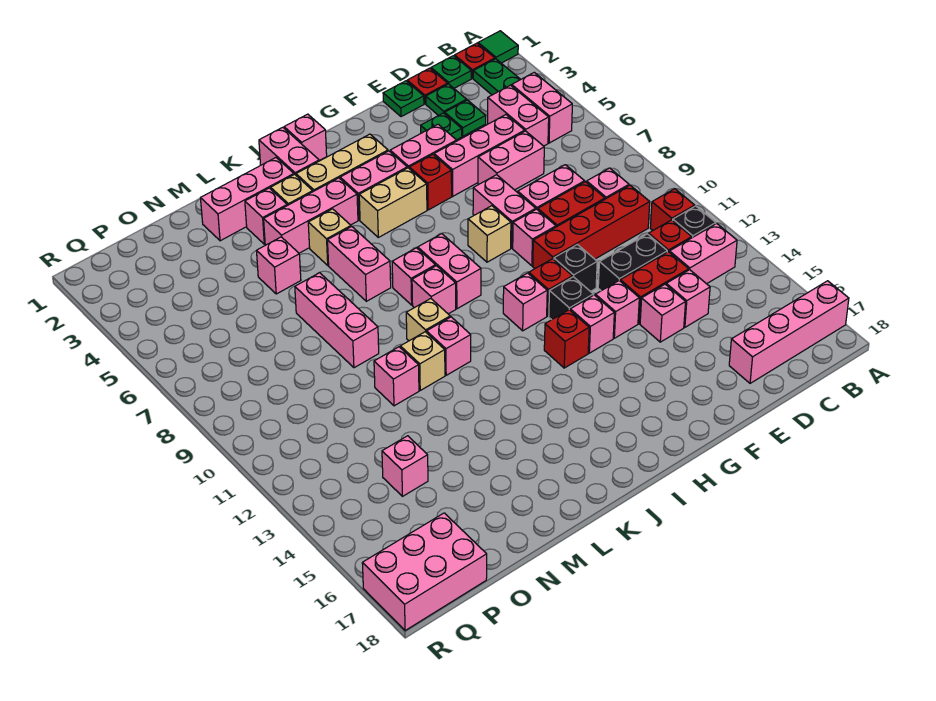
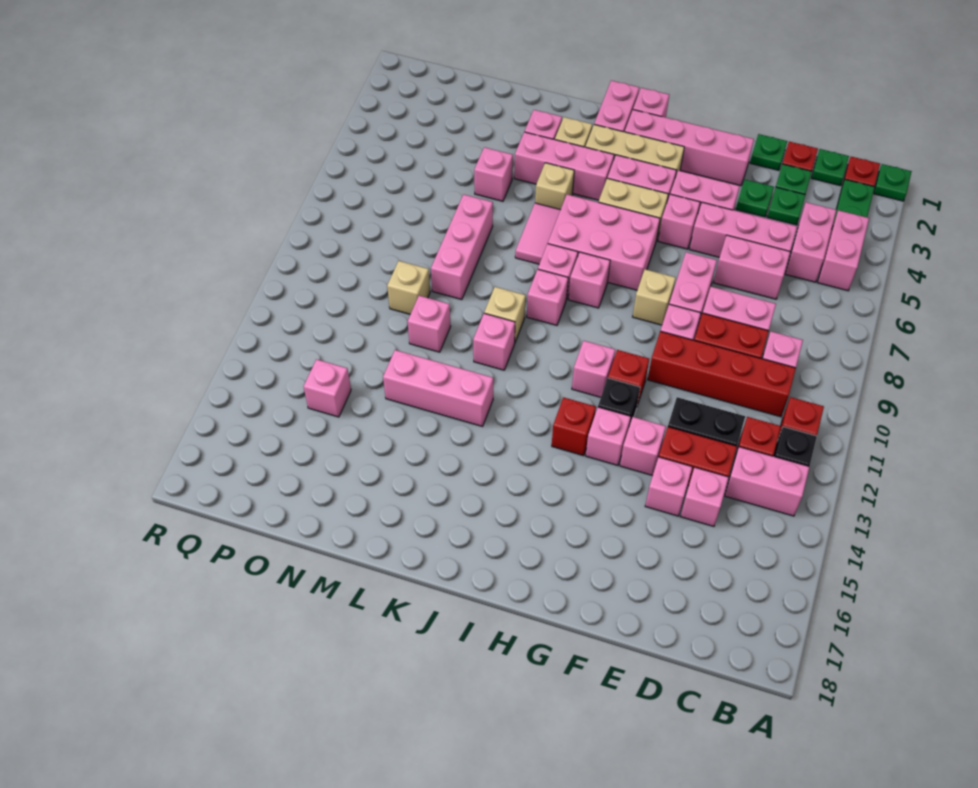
green 1x1 tile [478,31,518,63] -> green 1x1 plate [874,164,912,201]
pink 1x4 brick [729,281,849,383] -> pink 1x4 brick moved to [625,110,754,186]
black 1x1 brick [554,245,597,292] -> none
red 1x1 brick [409,154,452,210] -> pink 1x1 brick [658,194,700,249]
pink 1x2 brick [418,234,481,309] -> pink 1x1 brick [568,252,610,308]
pink 1x3 brick [201,158,294,241] -> pink 1x3 brick moved to [383,350,493,426]
pink 1x2 brick [328,227,391,301] -> pink 1x2 tile [515,203,560,264]
tan 1x1 brick [400,332,445,390] -> tan 1x1 brick moved to [387,261,430,314]
pink 2x3 brick [362,513,487,631] -> pink 2x3 brick moved to [548,194,660,290]

